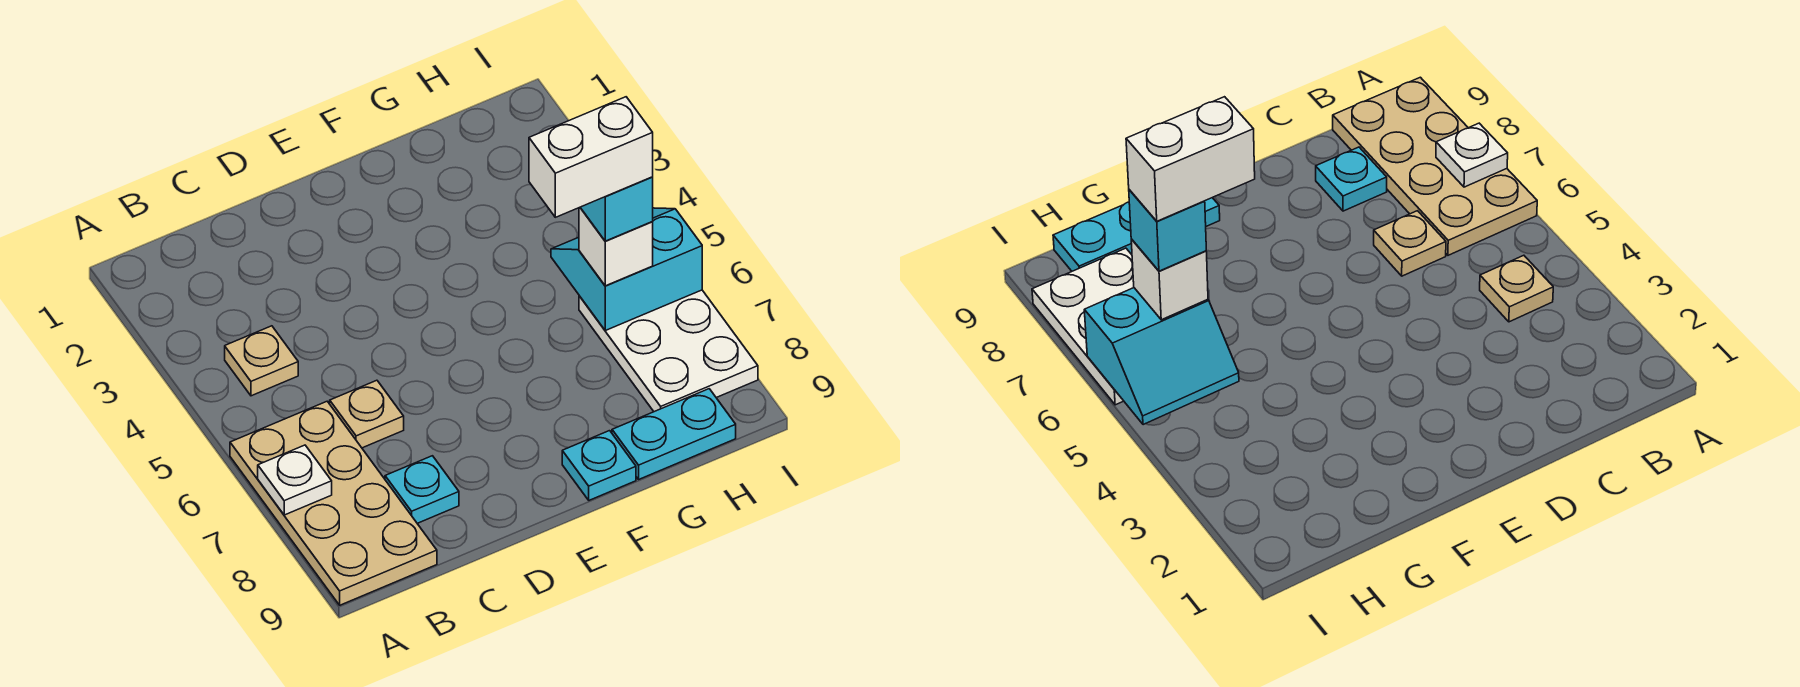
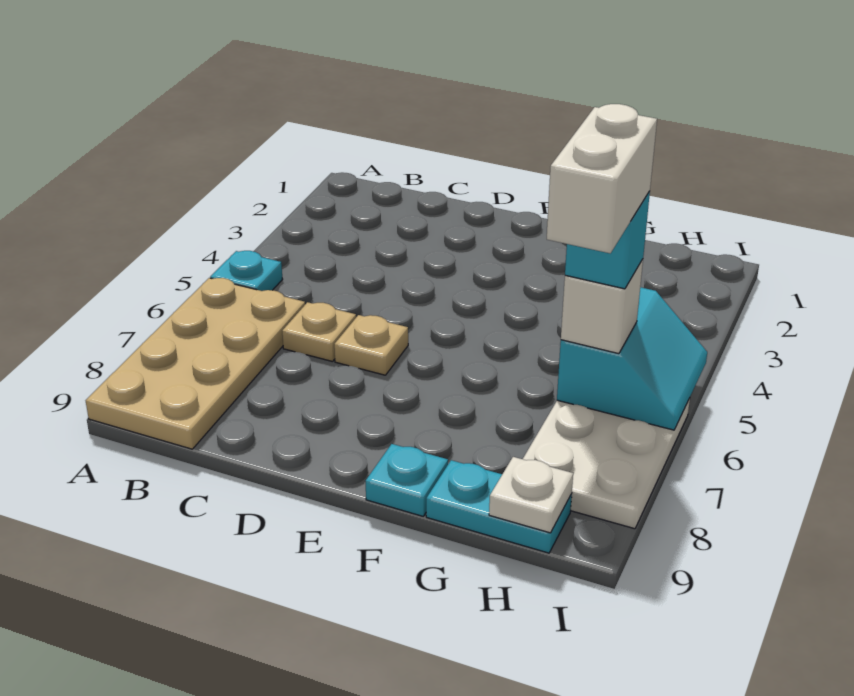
white 1x1 plate [258,445,332,515] -> white 1x1 plate moved to [489,457,573,533]
tan 1x1 plate [225,326,298,396] -> tan 1x1 plate moved to [334,315,408,375]
cyan 1x1 plate [385,456,459,523] -> cyan 1x1 plate moved to [210,251,283,291]
white 1x2 brick [529,97,653,217] -> white 1x2 brick turned to [547,104,657,253]
cyan 2x2 slope [551,208,702,330] -> cyan 2x2 slope turned to [557,287,707,430]

